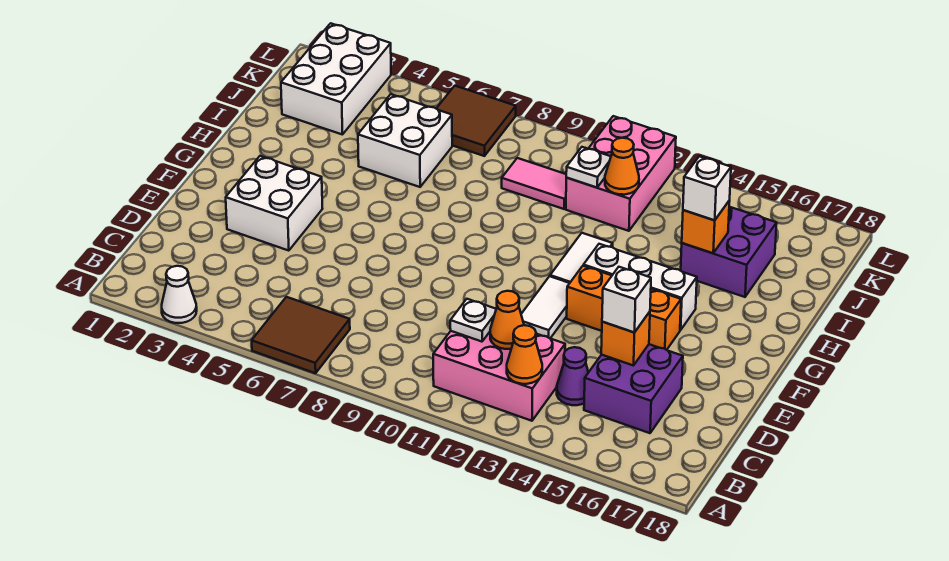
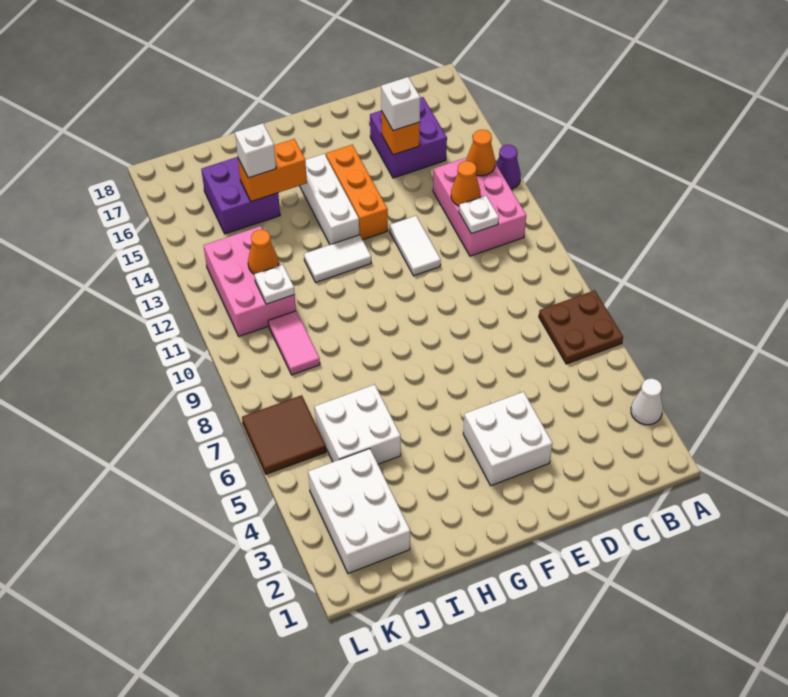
brown 2x2 tile [252,297,350,373] -> brown 2x2 plate [539,290,623,364]
purple 1x1 cone [557,347,588,405] -> purple 1x1 cone moved to [496,145,521,189]
white 1x2 tile [521,276,570,338] -> white 1x2 tile turned to [390,216,441,276]
orange 1x1 brick [682,200,730,253] -> orange 1x2 brick [238,139,307,202]
white 2x3 brick [281,23,391,135] -> white 2x3 brick turned to [308,449,410,573]
pink 2x3 brick [566,116,676,231] -> pink 2x3 brick turned to [204,226,296,336]

